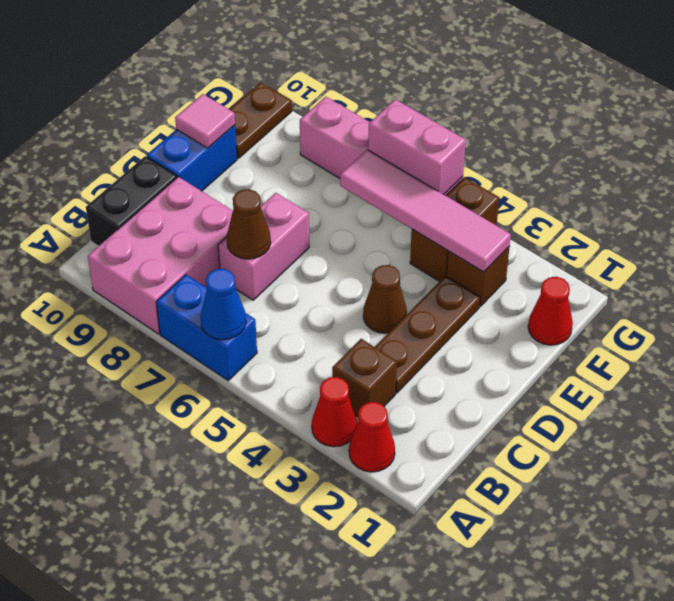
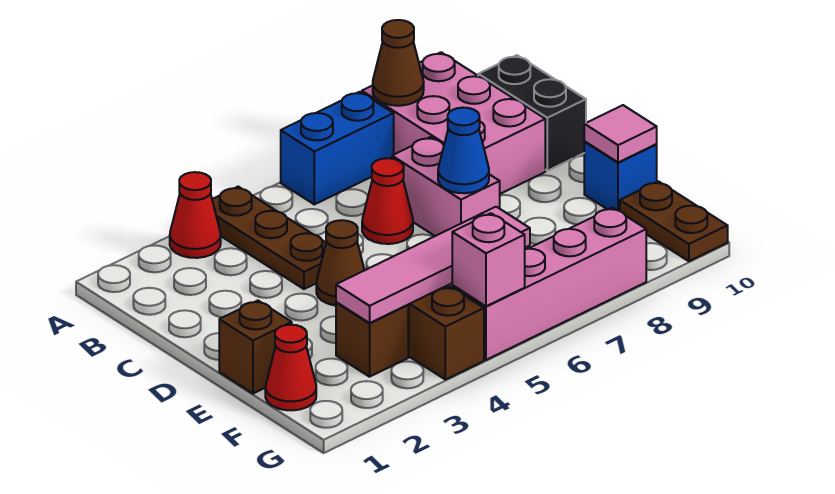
red 1x1 cone [349,402,395,472] -> red 1x1 cone moved to [362,158,413,244]
blue 1x1 cone [200,269,246,340] -> blue 1x1 cone moved to [438,108,489,193]
brown 1x1 brick [332,339,397,417] -> brown 1x1 brick moved to [219,301,292,394]
brown 1x3 plate [375,276,480,393] -> brown 1x3 plate moved to [212,187,326,289]
brown 1x1 cone [227,189,271,259] -> brown 1x1 cone moved to [373,20,424,106]
blue 1x2 brick [147,125,237,191] -> blue 1x1 brick [584,142,657,211]
pink 1x2 brick [368,99,466,194] -> pink 1x1 brick [452,213,525,306]

